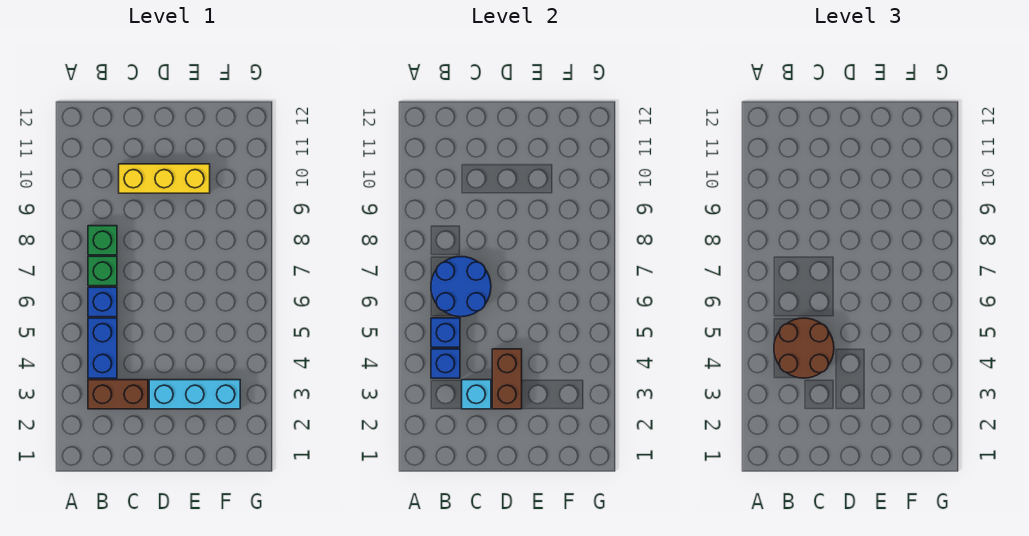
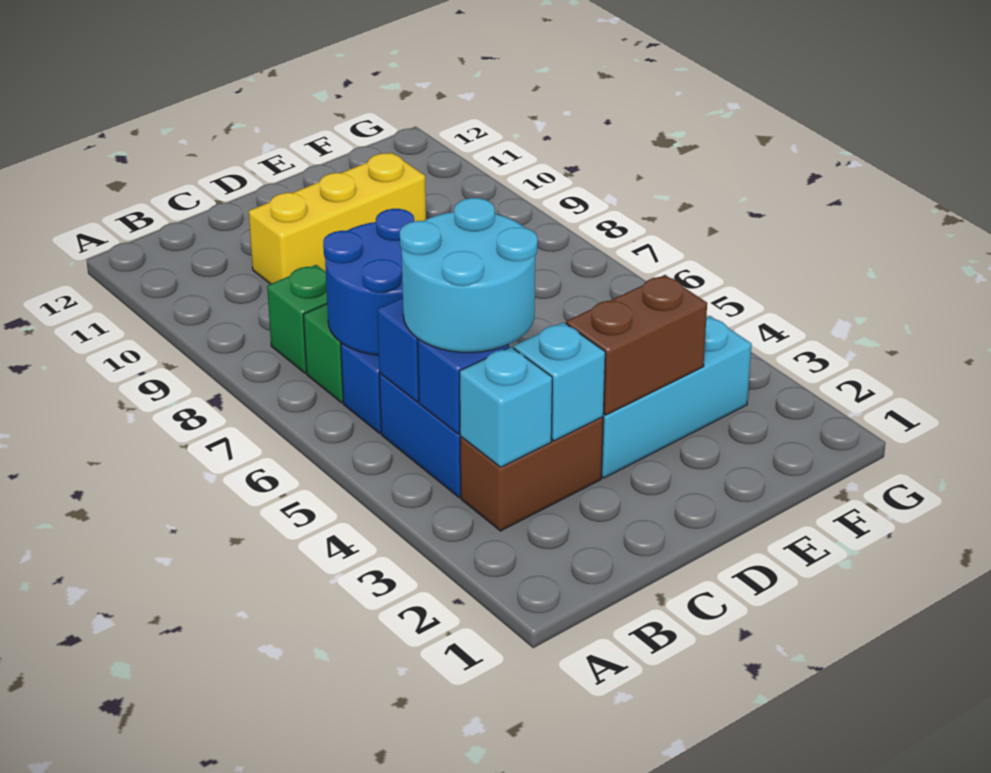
none -> cyan 1x1 brick [460,347,552,467]
brown 2x2 round brick [774,318,834,378] -> cyan 2x2 round brick [400,198,538,352]
brown 1x2 brick [492,349,522,409] -> brown 1x2 brick turned to [566,275,707,415]

